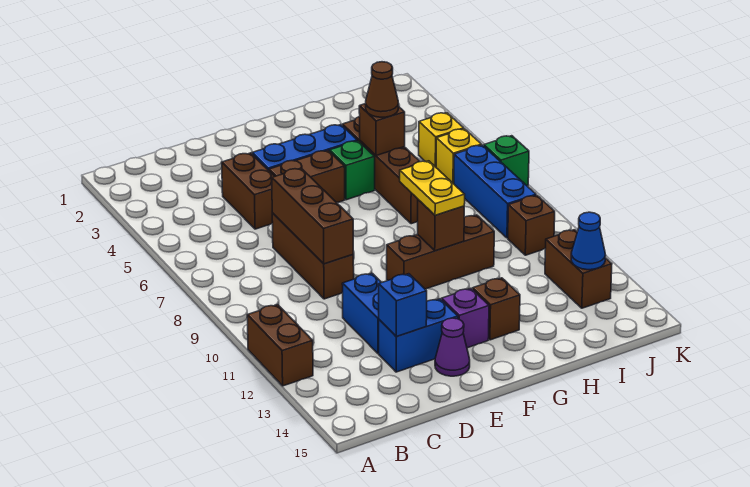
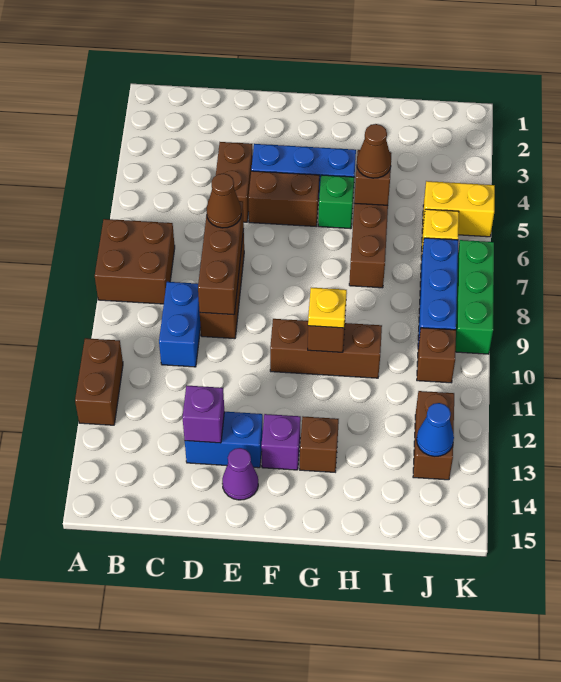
none -> brown 2x2 brick [95,219,175,304]
none -> brown 1x1 cone [206,173,241,228]
blue 1x2 brick [342,273,382,353] -> blue 1x2 brick moved to [159,282,201,367]
blue 1x1 brick [379,274,427,336] -> purple 1x1 brick [182,385,224,443]
yellow 1x2 plate [400,161,465,215] -> yellow 1x1 plate [308,288,347,328]
yellow 1x1 brick [419,113,464,167] -> yellow 1x2 brick [422,181,495,237]
green 1x1 brick [484,136,529,186] -> green 1x3 brick [455,240,494,354]

